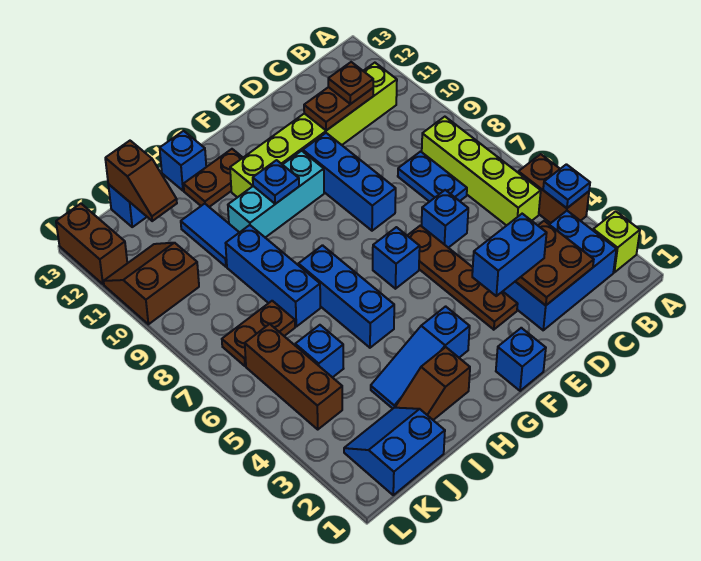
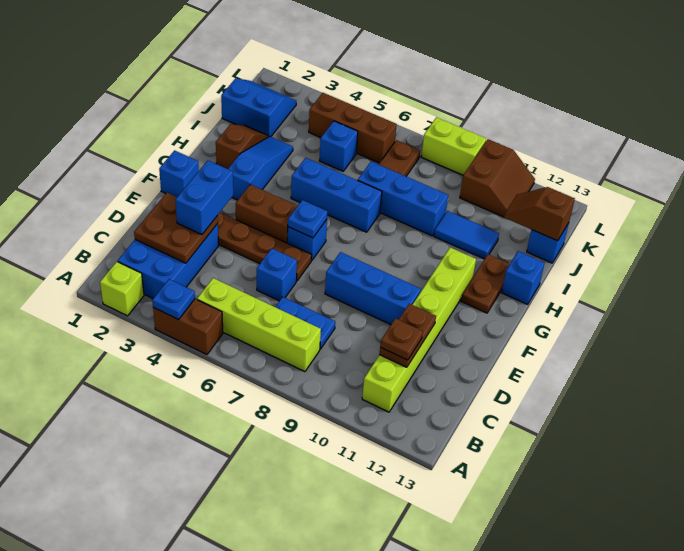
cyan 1x3 brick [228,151,324,238] -> none
blue 1x1 plate [253,160,299,204] -> blue 1x1 plate moved to [288,200,327,238]
blue 2x2 slope [344,408,445,495] -> blue 2x2 slope turned to [221,78,296,137]
none -> lime 1x2 brick [421,117,486,175]
brown 1x2 brick [56,204,127,284] -> brown 1x2 brick moved to [236,184,297,243]

